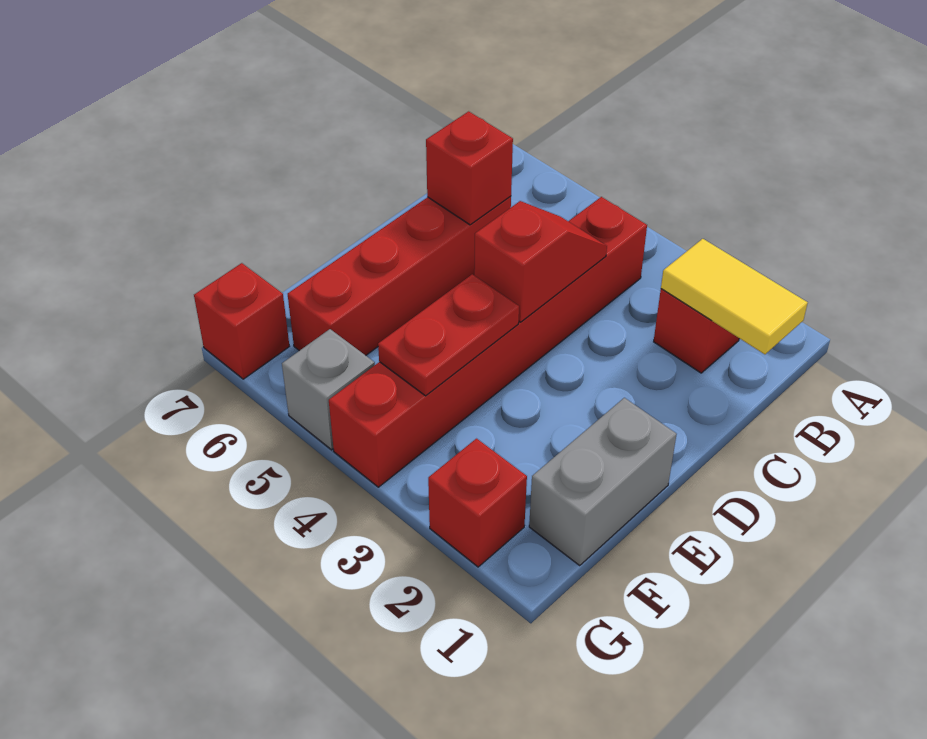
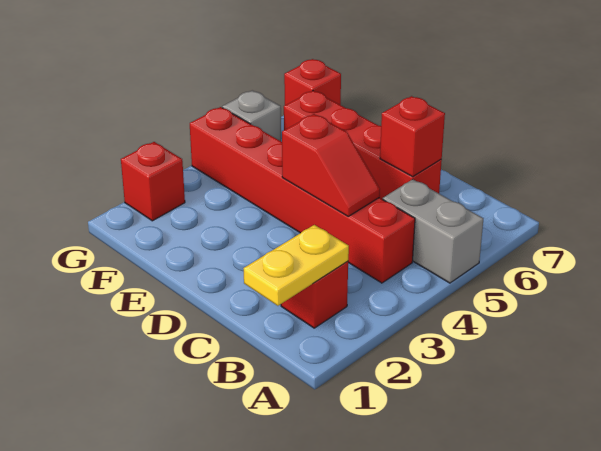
yellow 1x2 tile [661,239,808,354] -> yellow 1x2 plate [243,225,349,306]
grey 1x2 brick [529,398,677,565] -> grey 1x2 brick moved to [383,179,483,283]
red 1x2 plate [378,274,519,396] -> none

